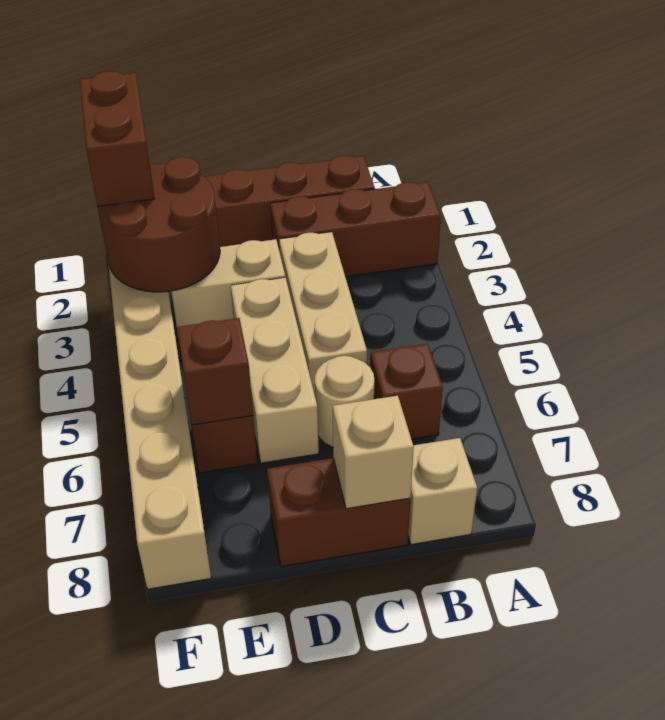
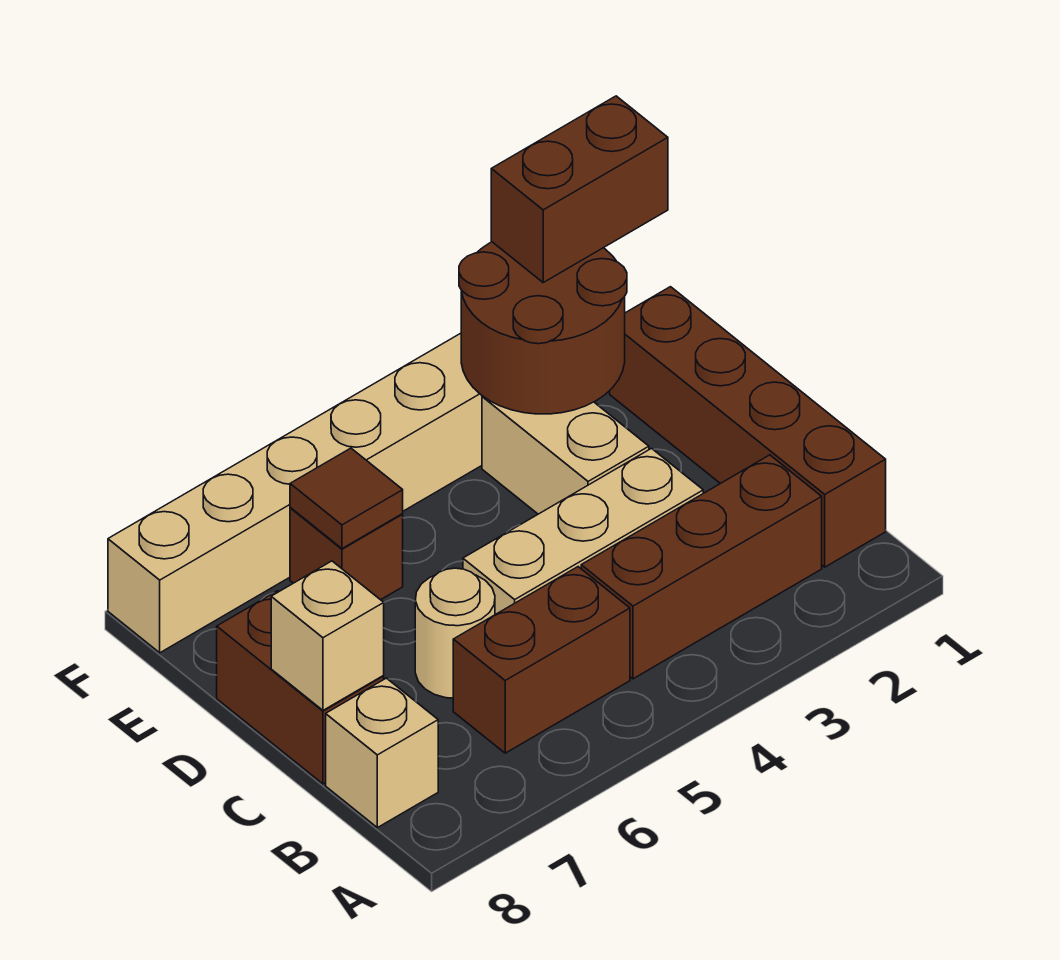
brown 1x3 brick [270,182,441,277] -> brown 1x3 brick turned to [581,455,822,679]
brown 1x1 brick [370,344,443,439] -> brown 1x2 brick [453,567,630,753]
tan 1x3 brick [231,278,319,463] -> none
brown 1x1 brick [177,318,253,425] -> brown 1x1 tile [290,448,403,549]

